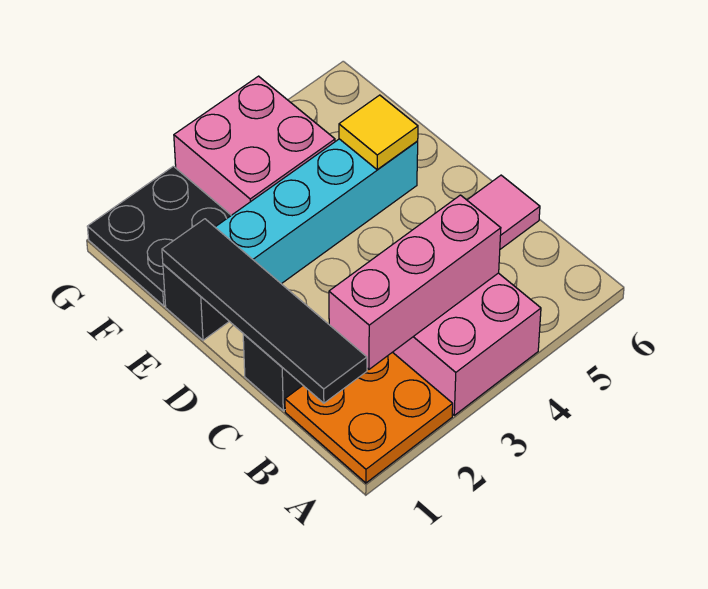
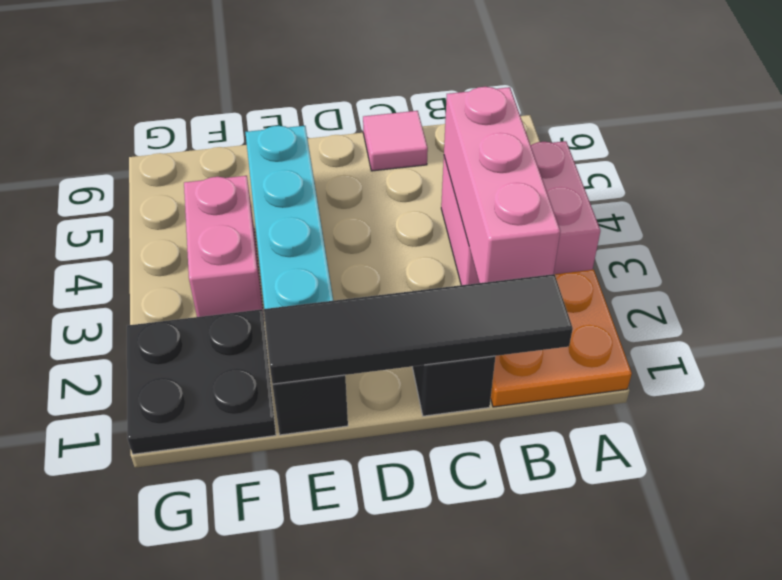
yellow 1x1 tile [339,95,418,170] -> none
pink 2x2 brick [174,76,335,215] -> pink 1x2 brick [184,176,264,318]

